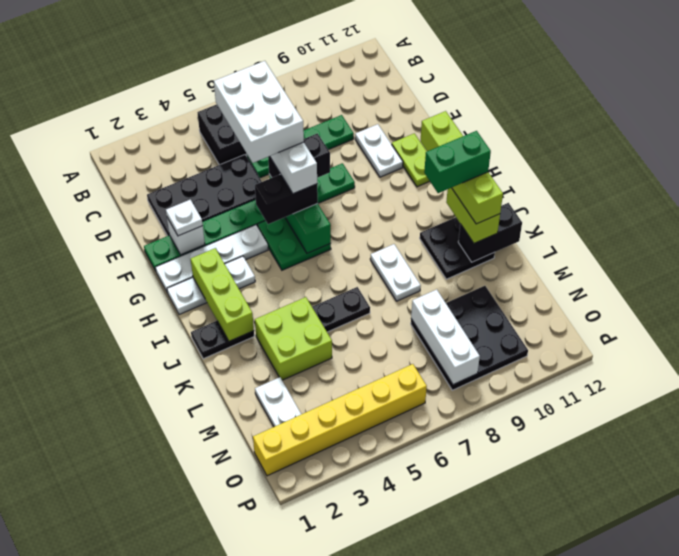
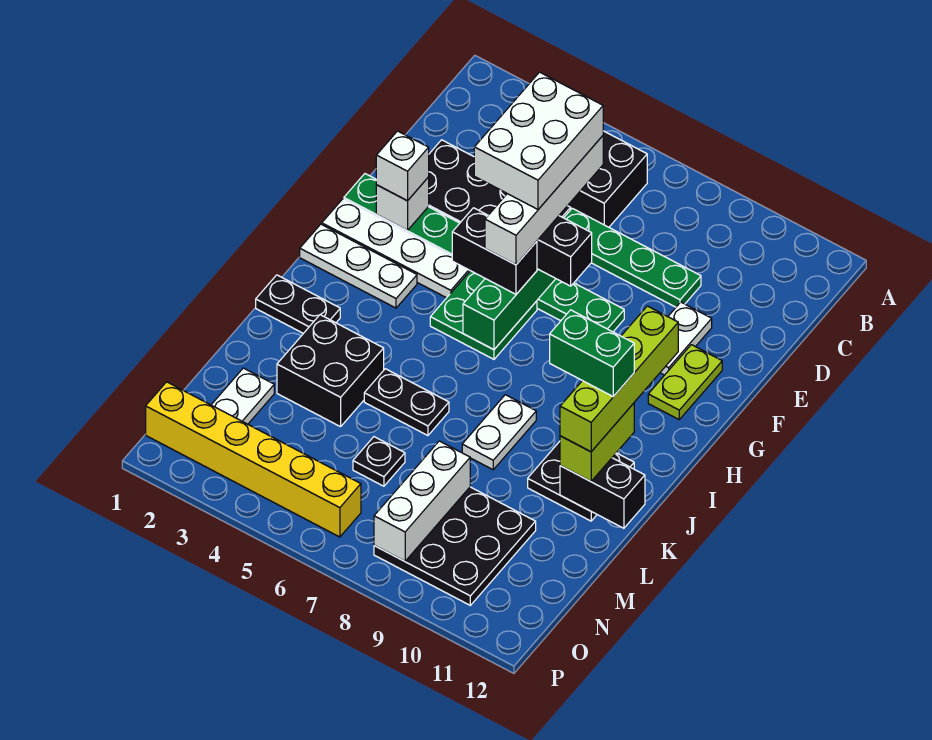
white 1x1 plate [166,200,203,236] -> white 1x1 brick [376,131,429,201]
lime 1x3 brick [191,248,254,341] -> none
lime 2x2 brick [255,297,332,380] -> black 2x2 brick [277,315,384,427]
none -> black 1x1 plate [353,437,405,486]

